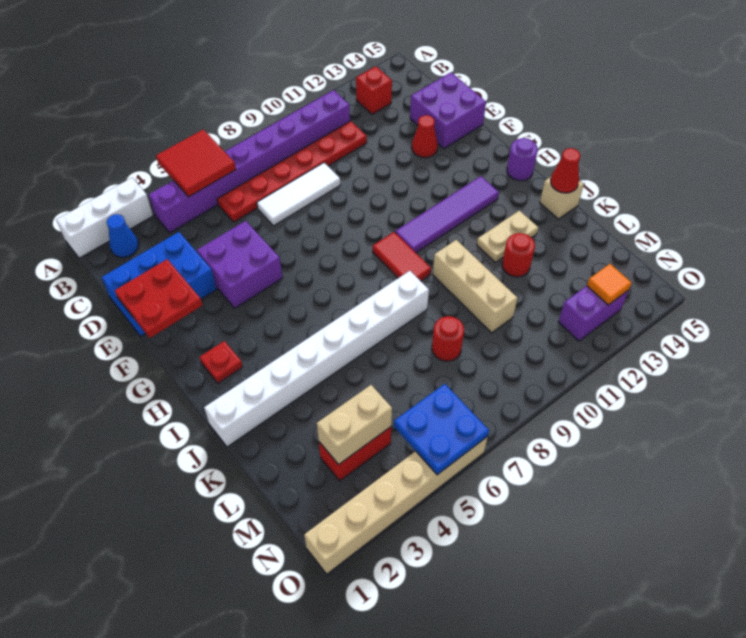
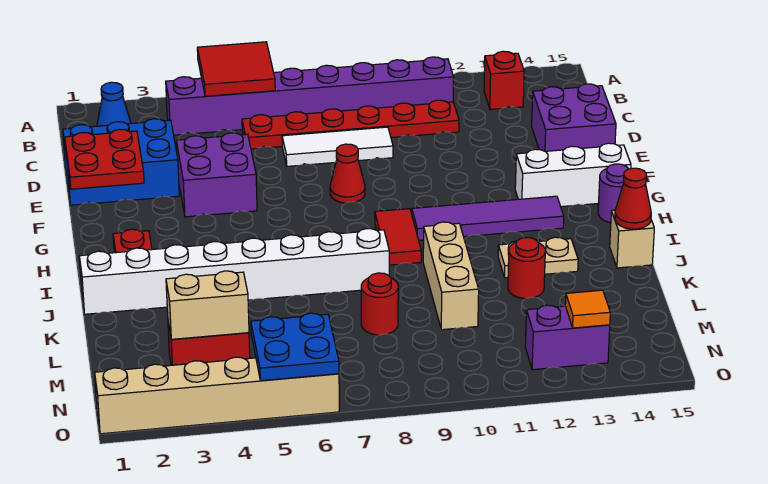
white 1x3 brick [56,178,153,258] -> white 1x3 brick moved to [515,143,631,207]
red 1x1 cone [412,115,438,158] -> red 1x1 cone moved to [330,144,365,203]

